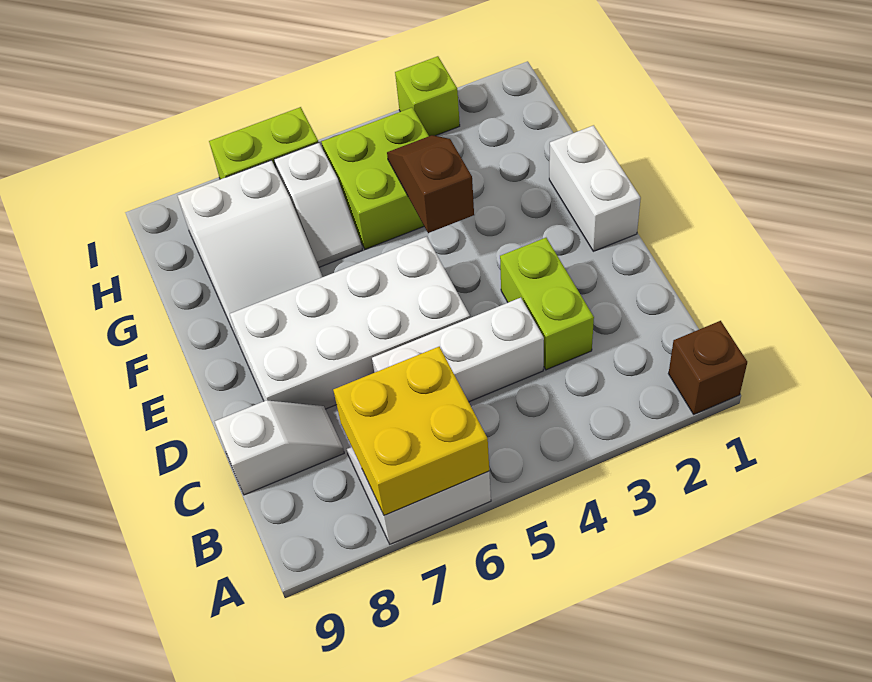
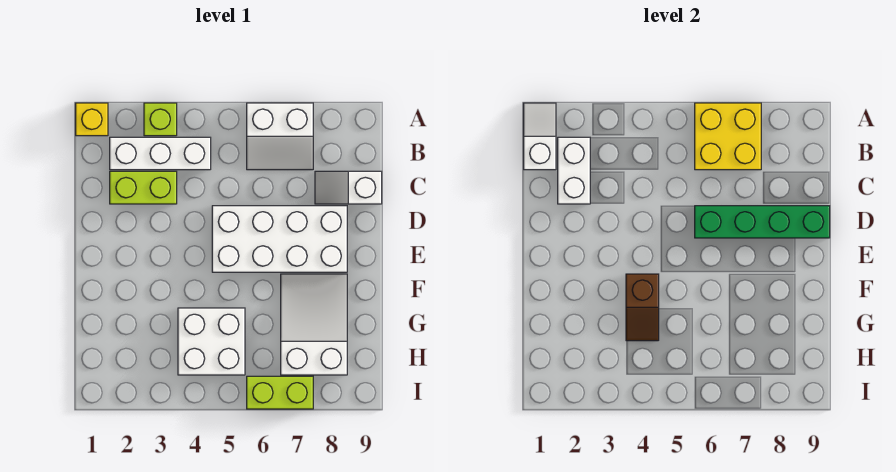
brown 1x1 brick [668,321,747,414] -> yellow 1x1 brick [76,103,108,136]
lime 1x2 brick [500,238,594,370] -> lime 1x2 brick turned to [110,171,177,204]
white 1x3 brick [372,298,544,402] -> white 1x3 brick moved to [110,137,211,170]
none -> green 1x4 brick [695,206,830,238]
white 1x2 brick [549,125,641,251] -> white 1x2 brick moved to [558,137,590,204]
lime 2x2 brick [322,108,429,249] -> white 2x2 brick [178,308,245,375]
white 1x2 slope [274,142,362,267] -> white 1x2 slope moved to [524,103,556,170]
lime 1x1 brick [395,56,460,136] -> lime 1x1 brick moved to [144,103,177,136]

